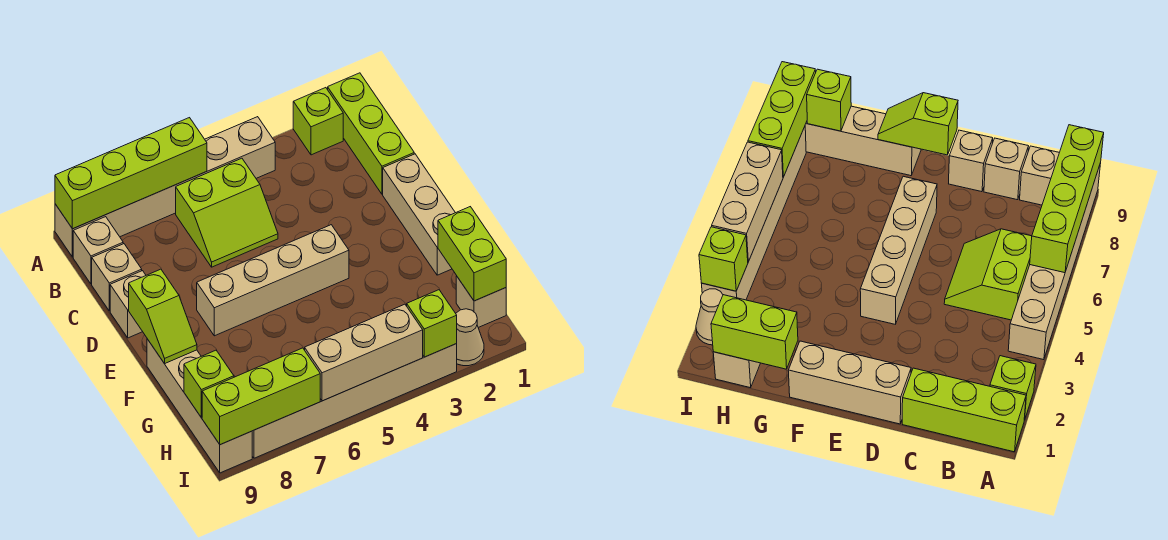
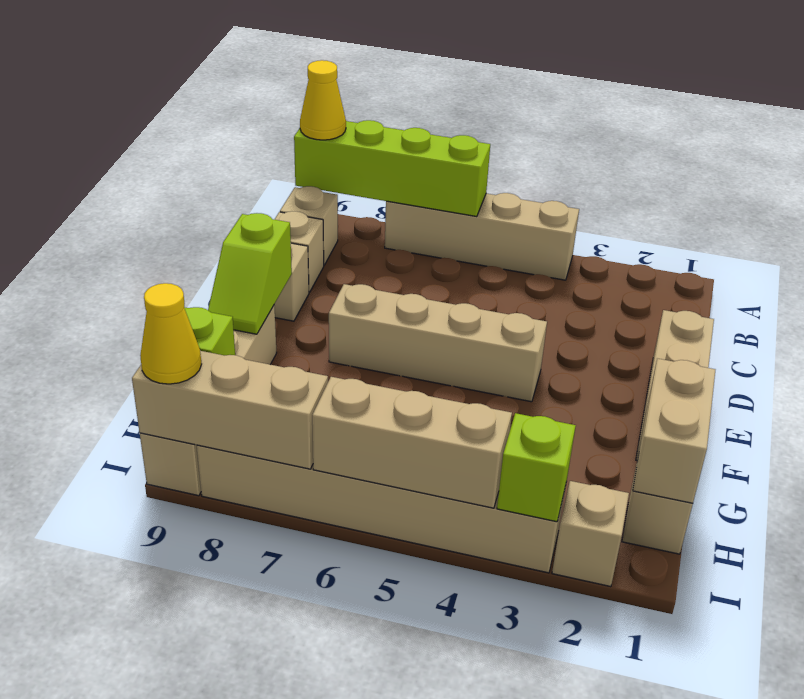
lime 1x3 brick [328,73,414,194] -> none
lime 1x1 brick [293,88,343,155] -> none
tan 1x6 brick [55,117,275,257] -> tan 1x4 brick [385,193,579,280]
none -> yellow 1x1 cone [300,60,346,140]
lime 2x2 slope [176,158,278,267] -> none
lime 1x2 brick [438,207,506,301] -> tan 1x2 brick [633,358,715,503]
tan 1x1 cone [456,309,484,366] -> tan 1x1 brick [552,481,629,587]
lime 1x3 brick [202,348,320,445] -> tan 1x3 brick [132,351,328,469]
none -> yellow 1x1 cone [140,283,201,384]

